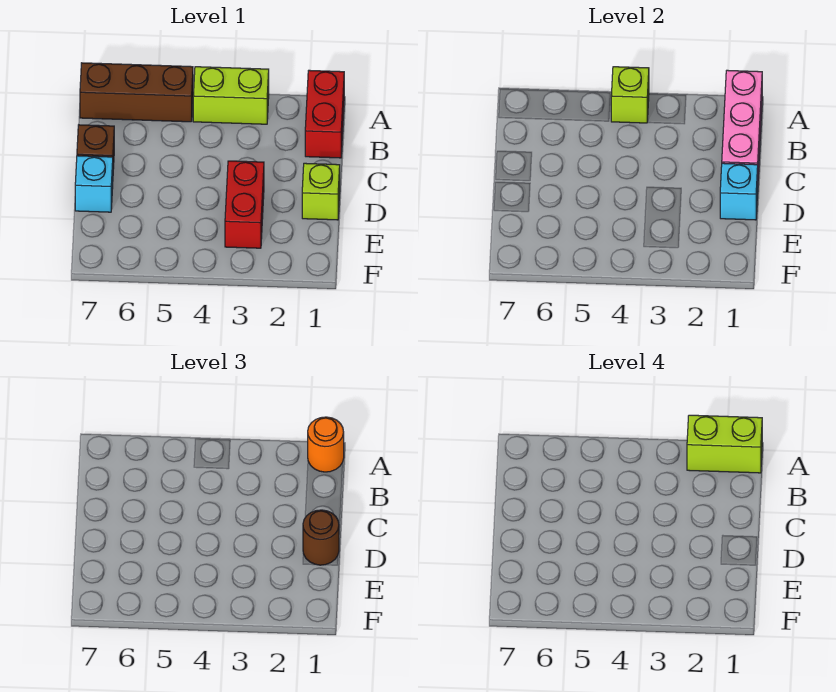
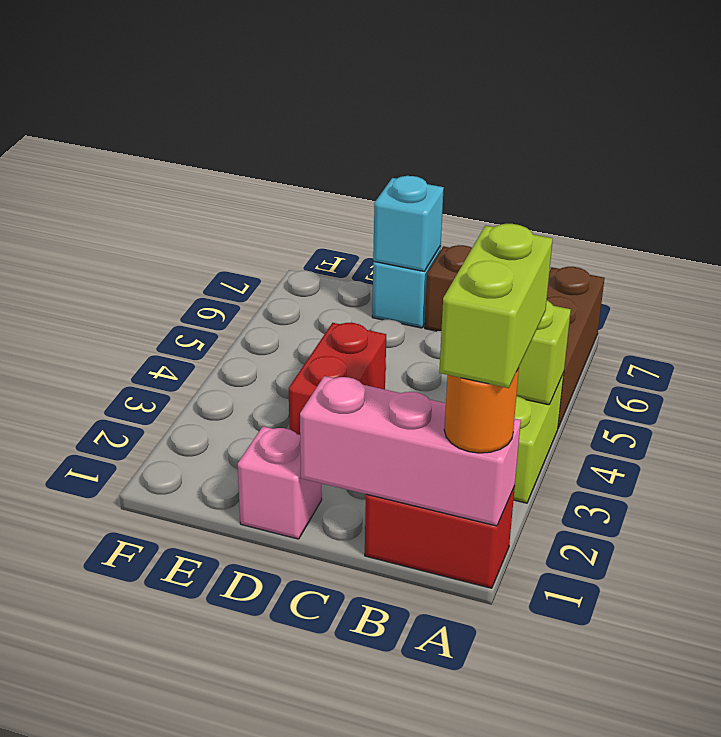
lime 1x1 brick [302,163,340,220] -> pink 1x1 brick [238,426,322,539]
cyan 1x1 brick [720,163,758,220] -> cyan 1x1 brick moved to [373,176,444,272]
brown 1x1 round brick [303,510,339,565] -> none
red 1x2 brick [225,161,264,248] -> red 1x2 brick turned to [289,323,386,435]

